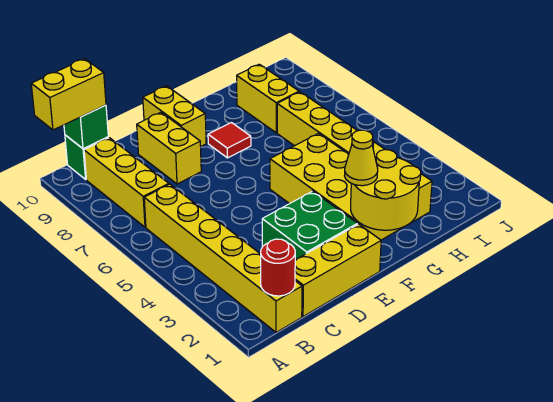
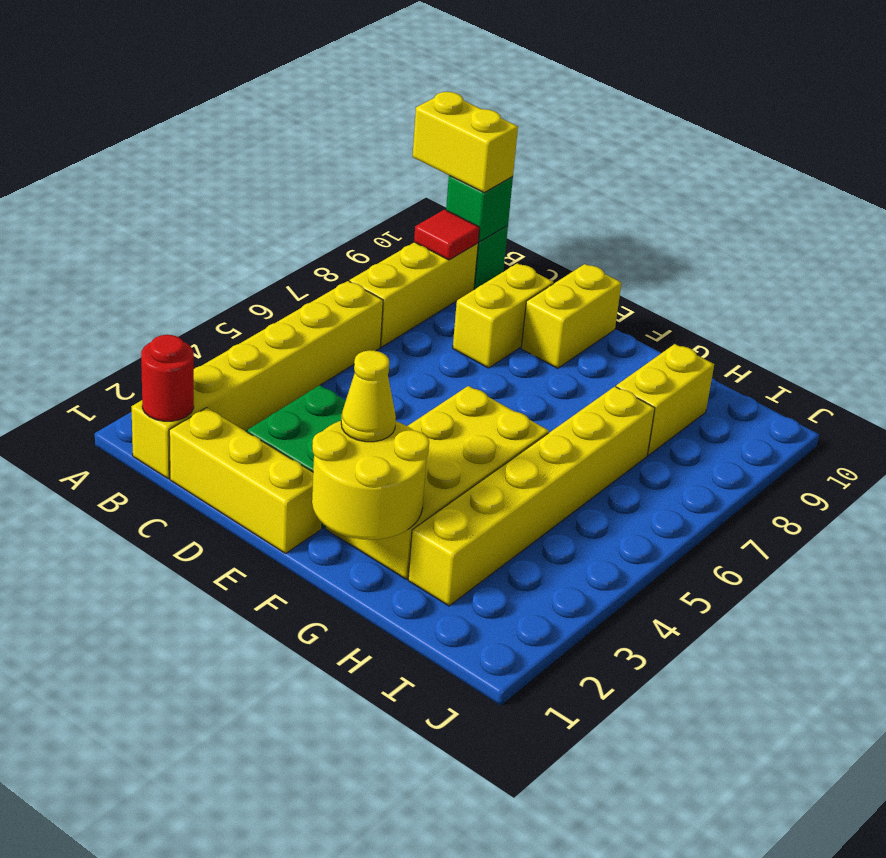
red 1x1 tile [208,123,251,158] -> red 1x1 tile moved to [414,209,480,260]

